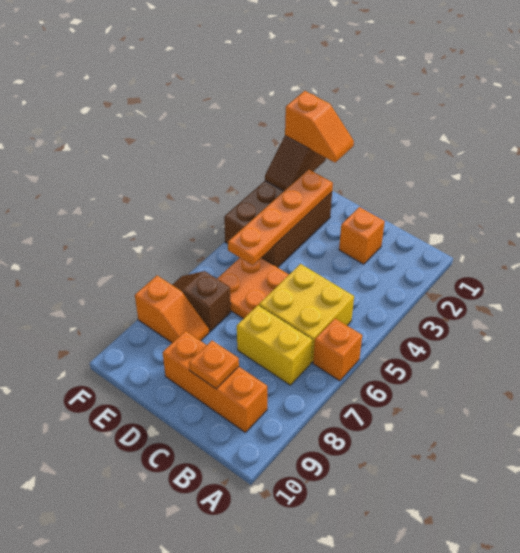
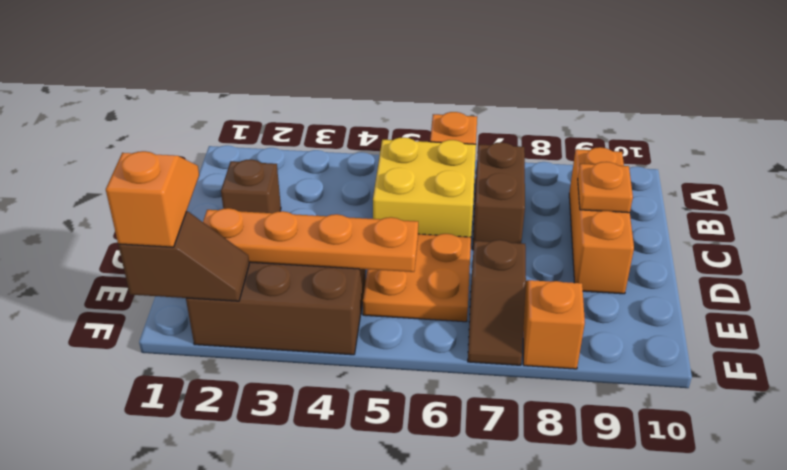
yellow 1x2 brick [237,305,312,385] -> brown 1x2 brick [473,142,525,250]
orange 1x1 brick [339,207,385,264] -> brown 1x1 brick [221,160,281,213]

